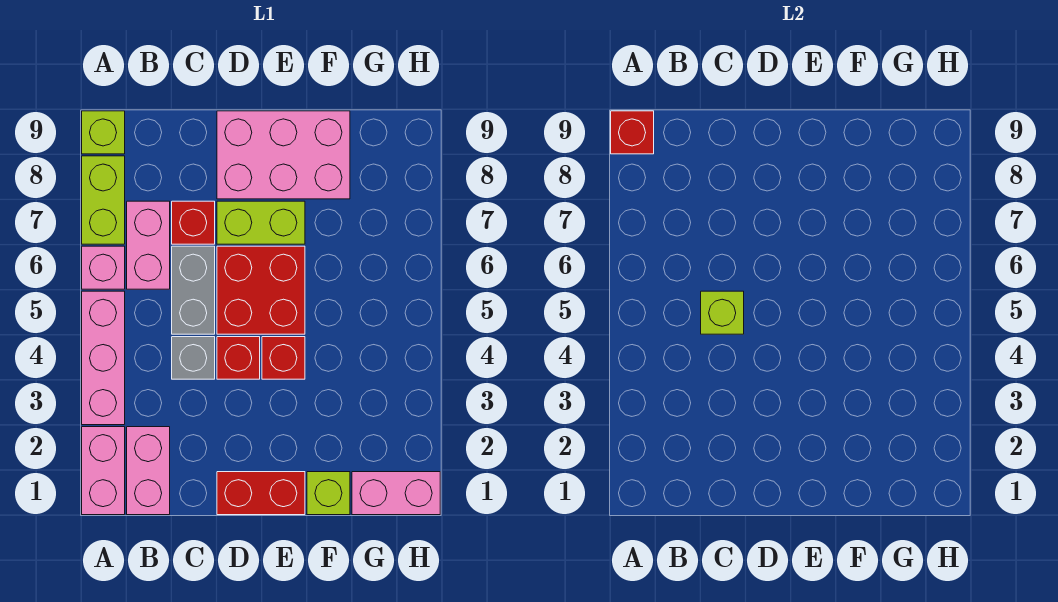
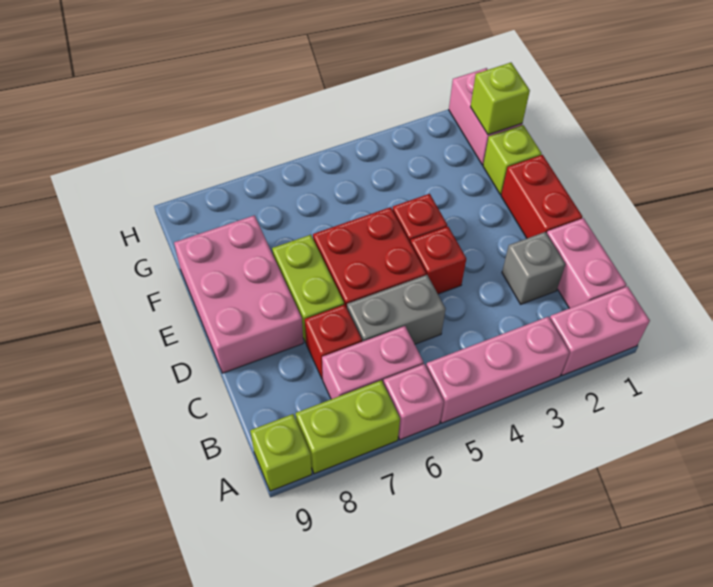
red 1x1 brick [611,111,654,154] -> none
pink 1x2 brick [127,427,170,515] -> pink 1x2 brick turned to [547,218,626,308]
grey 1x1 brick [172,337,215,379] -> grey 1x1 brick moved to [502,232,565,304]
lime 1x1 brick [701,291,744,334] -> lime 1x1 brick moved to [471,63,530,135]

